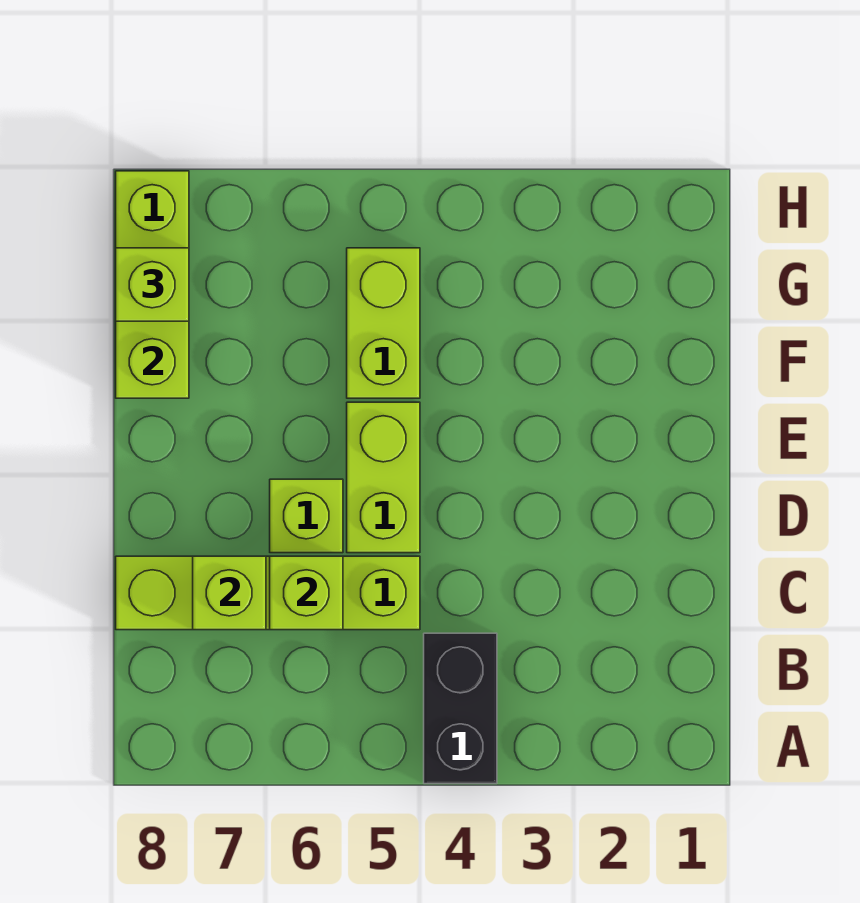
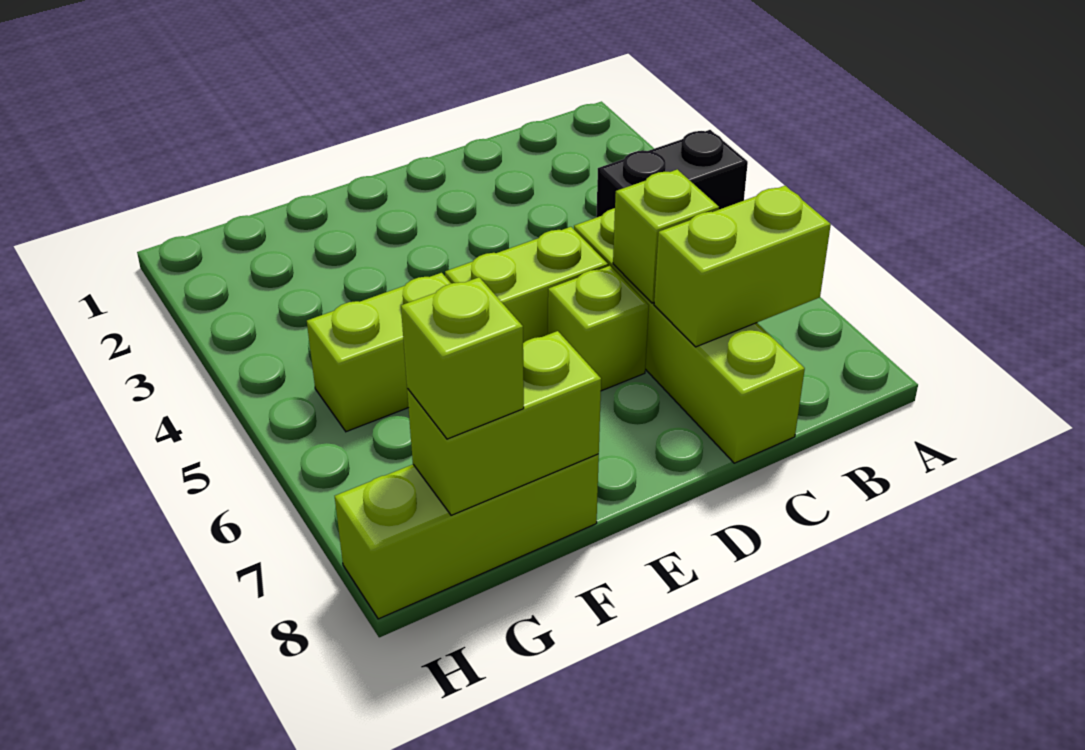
lime 1x1 brick [193,556,266,630] -> lime 1x2 brick [654,186,831,347]

